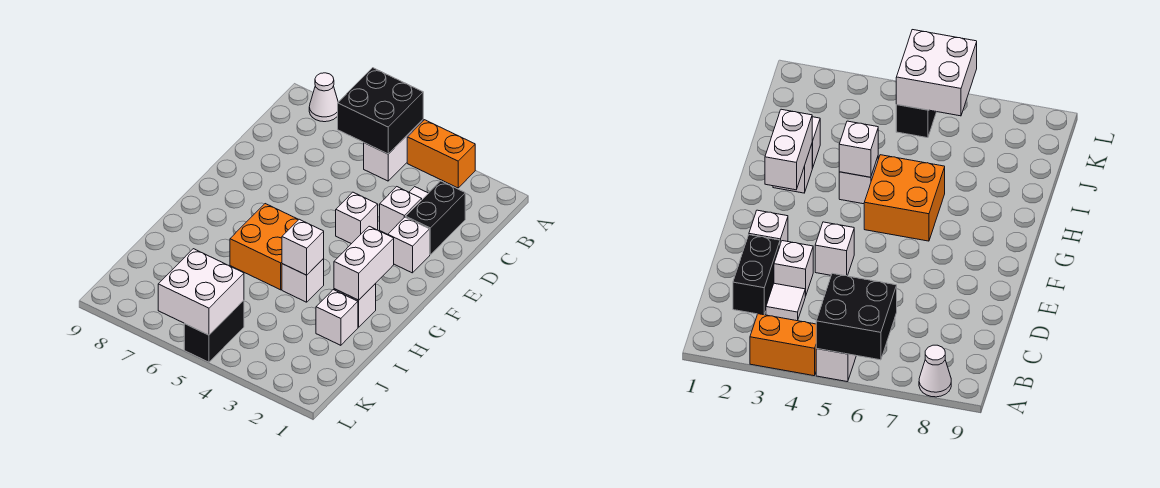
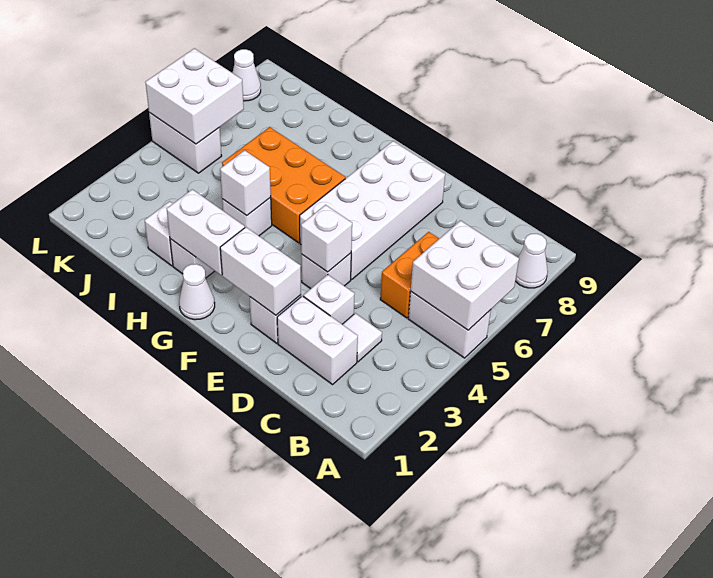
orange 1x2 brick [407,120,475,188] -> orange 1x2 brick moved to [380,232,439,318]
black 2x2 brick [338,68,423,154] -> white 2x2 brick [411,221,519,330]
black 1x2 brick [406,181,465,255] -> white 1x2 brick [277,296,358,385]
none -> white 1x2 brick [220,227,301,315]
none -> white 1x1 brick [301,205,352,272]
none -> white 2x4 brick [300,141,445,279]
none -> white 1x1 cone [179,264,215,320]
orange 2x2 brick [230,204,298,290] -> orange 2x3 brick [222,127,346,243]
black 1x2 brick [184,300,244,362] -> white 1x2 brick [149,113,222,173]
none -> white 1x1 cone [232,49,261,101]

